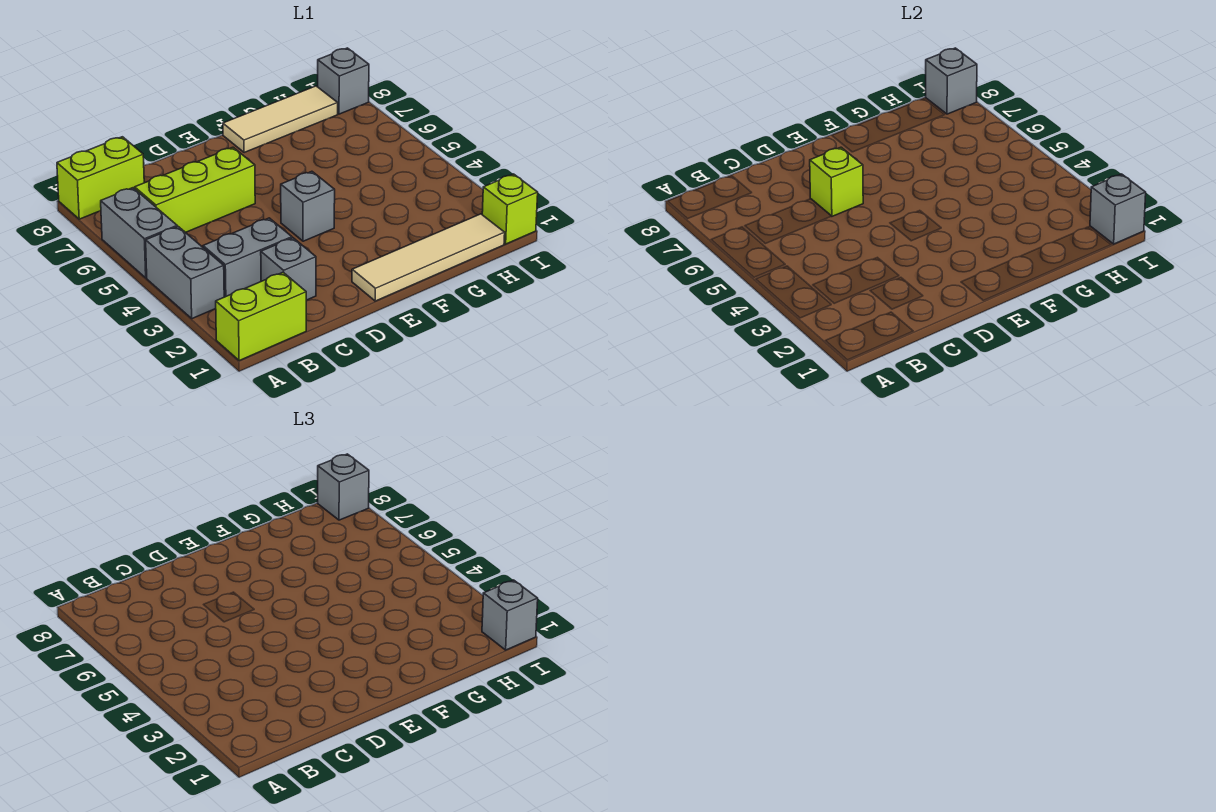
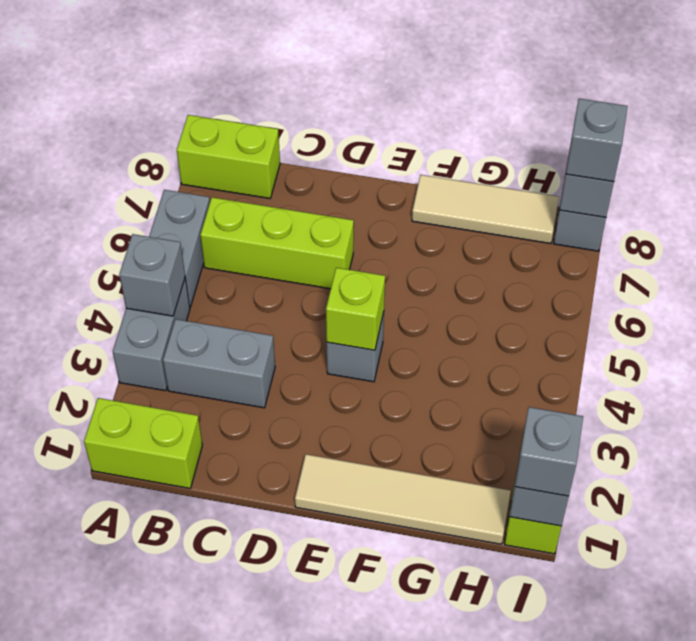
grey 1x1 brick [261,238,316,300] -> grey 1x1 brick moved to [119,234,185,316]
lime 1x1 brick [810,147,863,216] -> lime 1x1 brick moved to [326,268,385,350]

